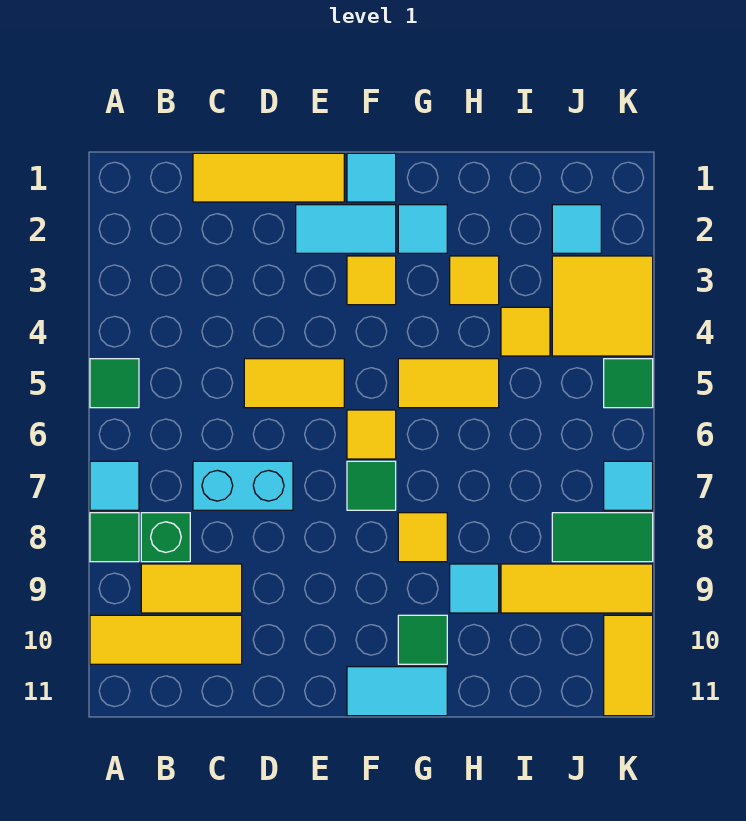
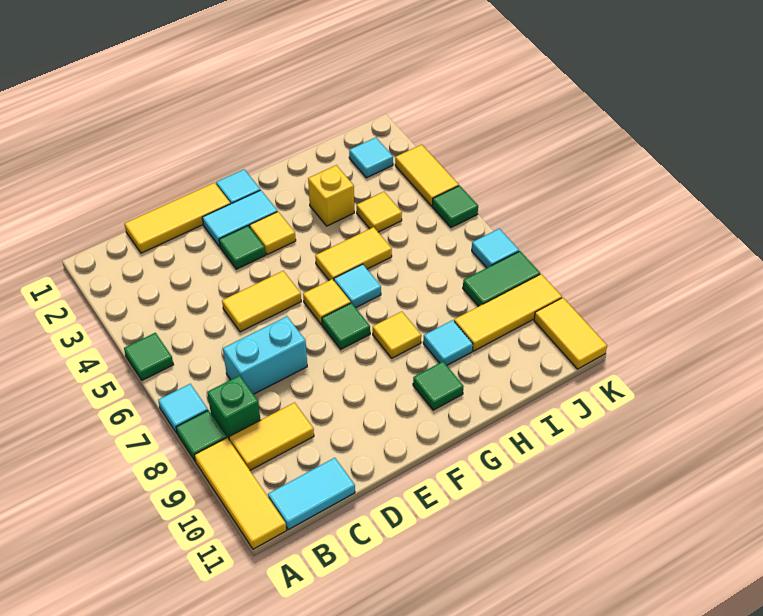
yellow 1x3 tile [90,615,242,664] -> yellow 1x3 tile turned to [194,438,287,549]
none -> green 1x1 tile [219,226,265,269]
cyan 1x2 tile [347,667,447,716] -> cyan 1x2 tile moved to [268,458,355,530]
cyan 1x1 tile [398,205,447,253] -> cyan 1x1 tile moved to [334,264,381,308]
yellow 1x1 tile [450,256,499,305] -> yellow 1x1 brick [308,165,354,226]
yellow 2x2 tile [552,256,653,356] -> yellow 1x2 tile [395,145,459,206]

